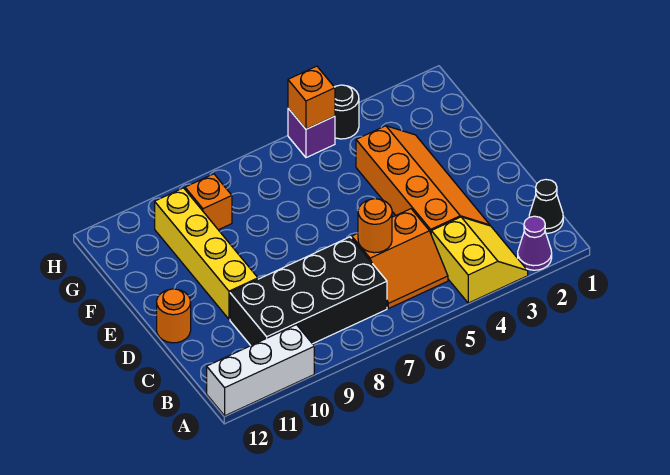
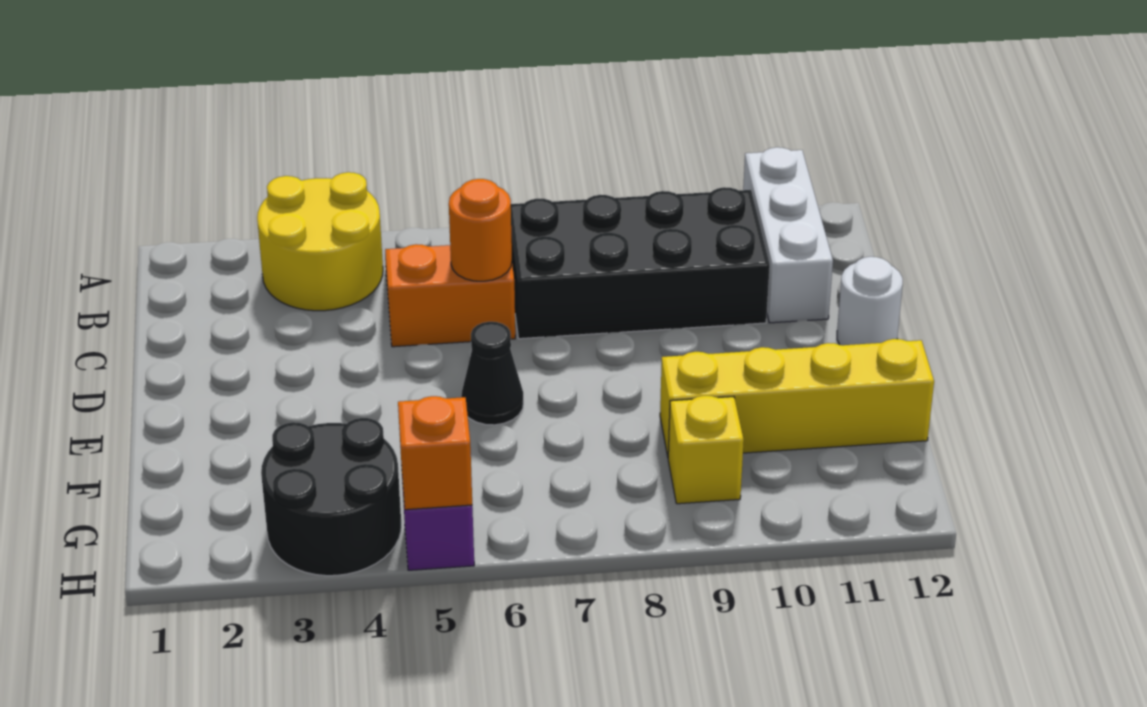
purple 1x1 cone [518,216,552,270] -> none
yellow 2x2 slope [431,217,528,303] -> yellow 2x2 round brick [257,172,383,311]
white 1x3 brick [207,325,314,416] -> white 1x3 brick turned to [743,147,833,323]
black 1x1 cone [529,180,563,233] -> black 1x1 cone moved to [461,322,523,425]
orange 2x4 slope [356,126,490,233] -> none
yellow 1x4 brick [155,188,258,319] -> yellow 1x4 brick turned to [660,339,934,456]
orange 1x1 round brick [157,289,191,343] -> white 1x1 round brick [837,257,903,345]
orange 1x1 brick [185,174,232,230] -> yellow 1x1 brick [668,396,744,504]
black 1x1 round brick [335,85,359,139] -> black 2x2 round brick [261,418,401,576]

